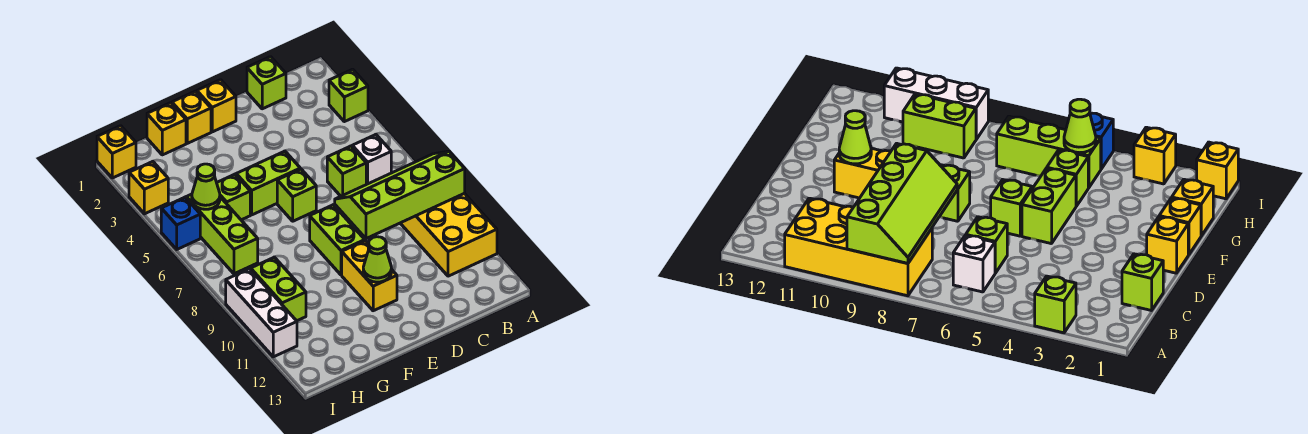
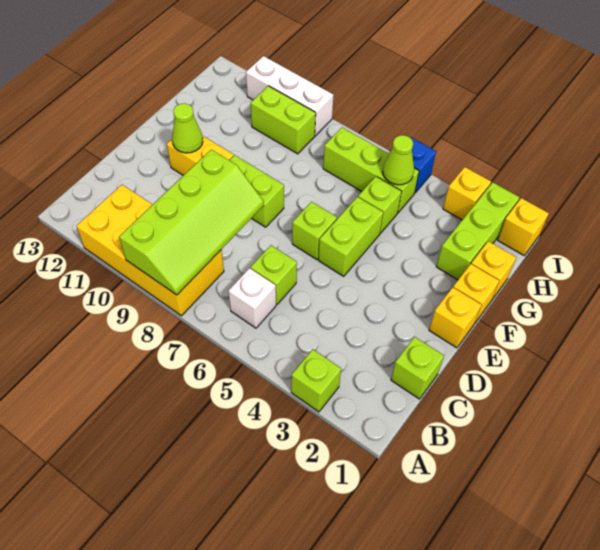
none -> lime 1x3 brick [436,182,520,280]

